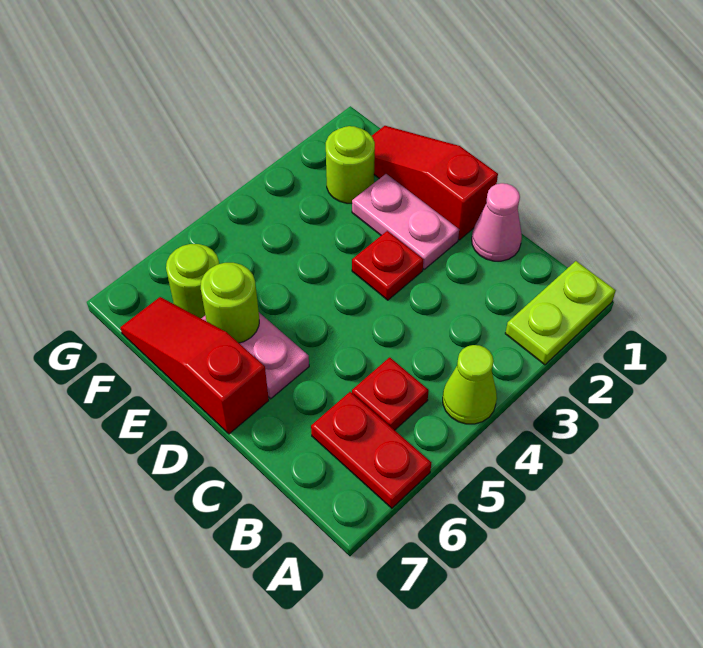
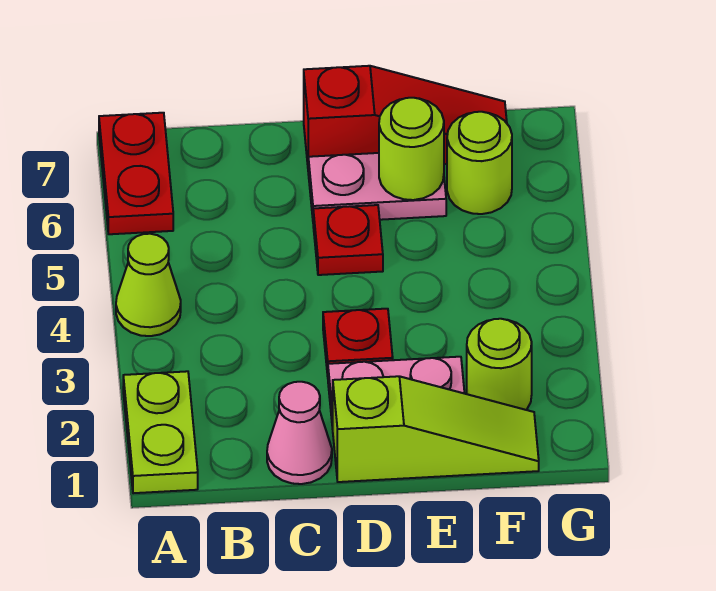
red 1x2 plate [311,392,431,508] -> red 1x2 plate turned to [99,113,173,234]
red 1x1 plate [352,357,429,430] -> red 1x1 plate moved to [313,205,383,275]
red 1x3 slope [372,126,498,240] -> lime 1x3 slope [333,376,539,482]

